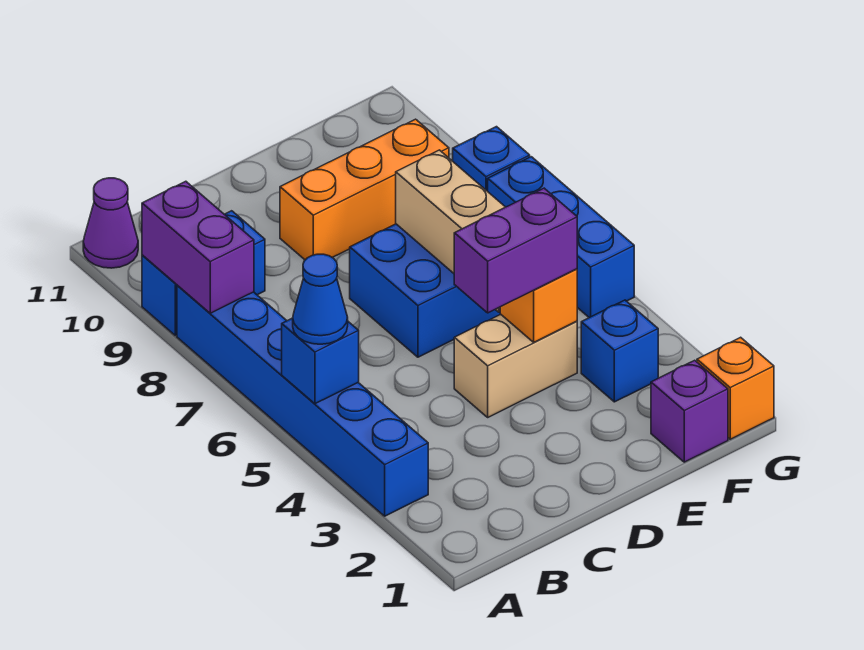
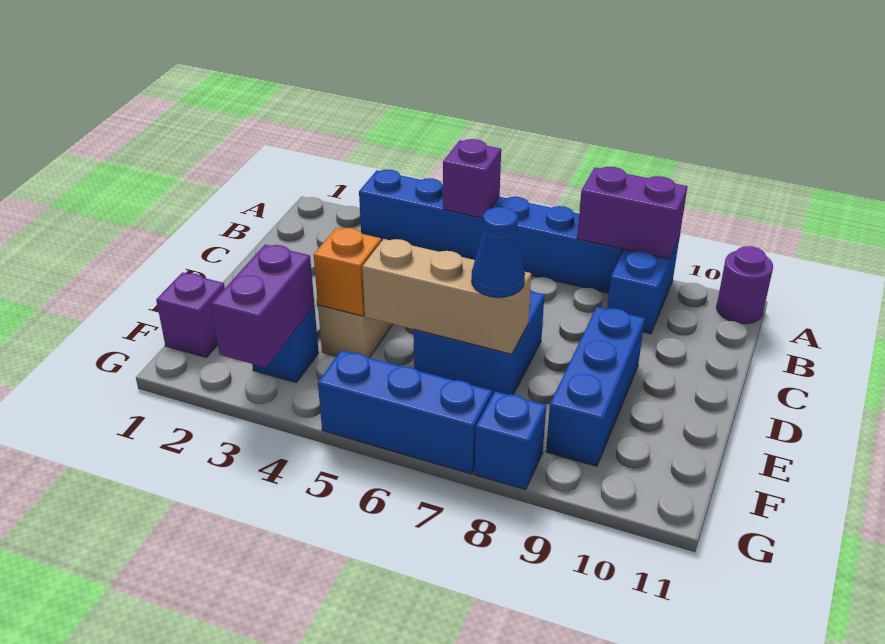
blue 1x1 brick [282,318,359,404] -> purple 1x1 brick [443,139,501,218]
blue 1x1 cone [293,254,348,344] -> blue 1x1 cone moved to [472,207,525,297]
purple 1x1 cone [83,178,138,268] -> purple 1x1 round brick [717,246,773,324]
purple 1x2 brick [454,188,577,313] -> purple 1x2 brick moved to [211,245,314,367]
orange 1x3 brick [280,119,449,260] -> blue 1x3 brick [546,307,645,466]
orange 1x1 brick [697,337,774,439] -> none

